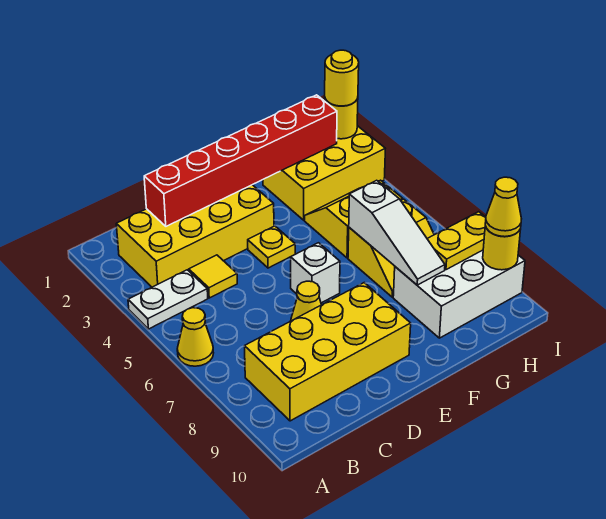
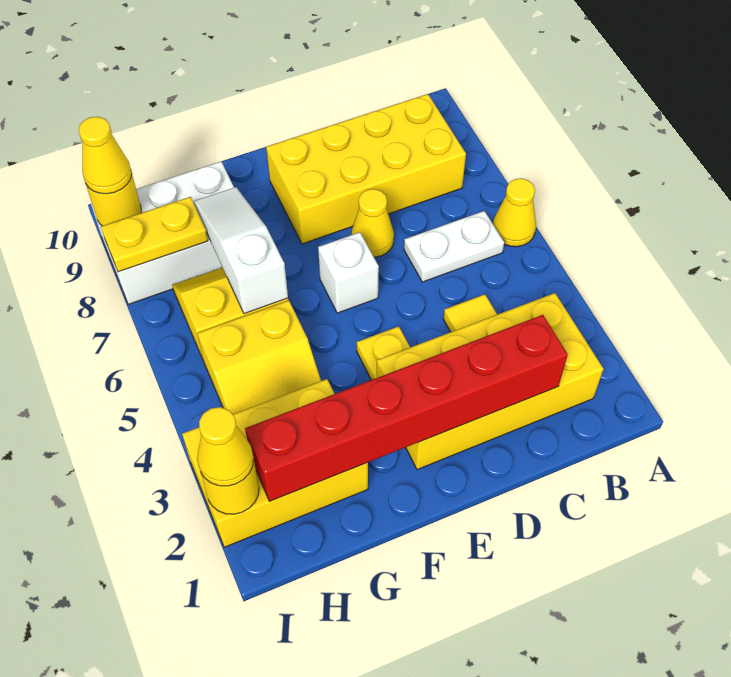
white 1x2 plate [128,270,208,329] -> white 1x2 plate moved to [404,211,504,282]
yellow 1x1 round brick [325,50,359,106] -> yellow 1x1 cone [197,407,254,486]

